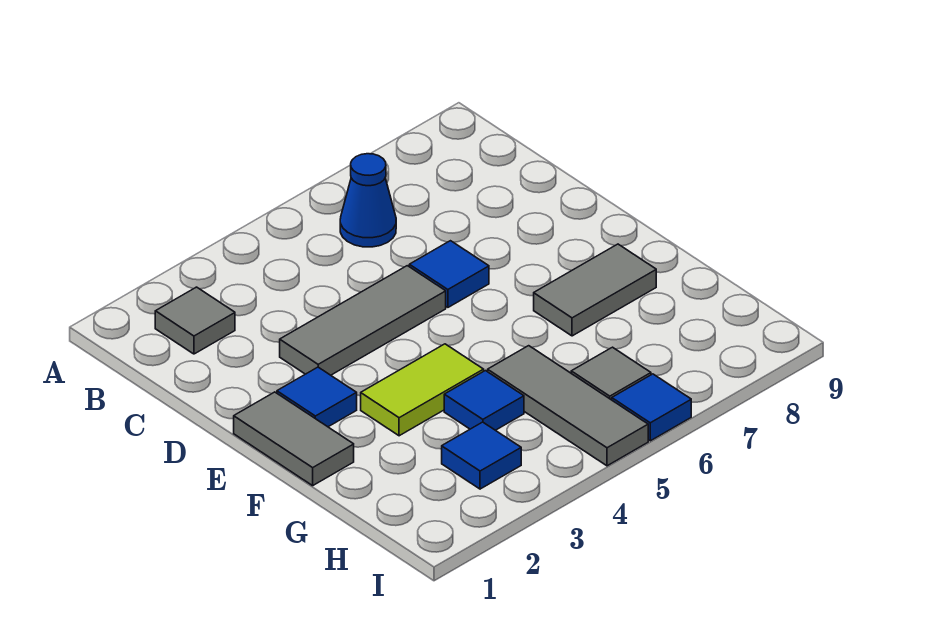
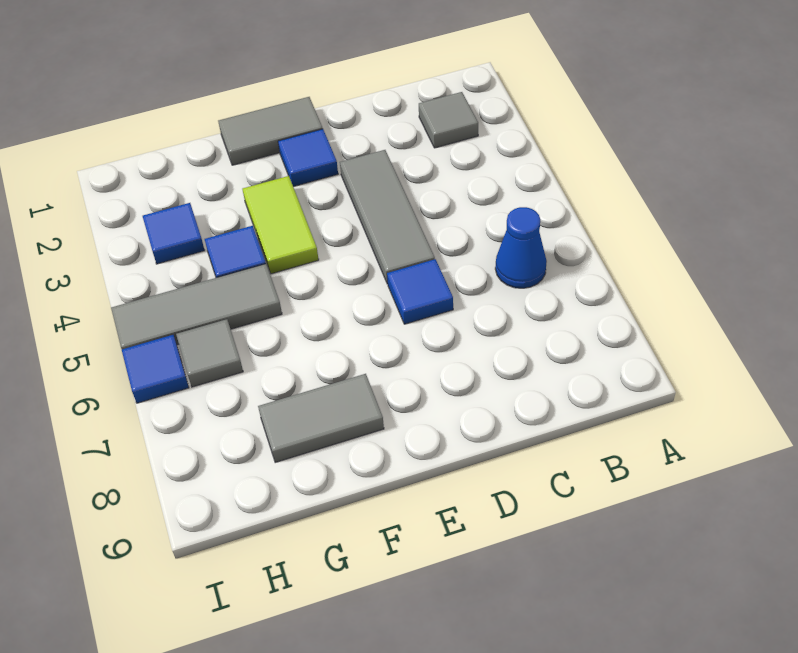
grey 1x2 tile [534,244,656,336] -> grey 1x2 tile turned to [258,374,384,463]

